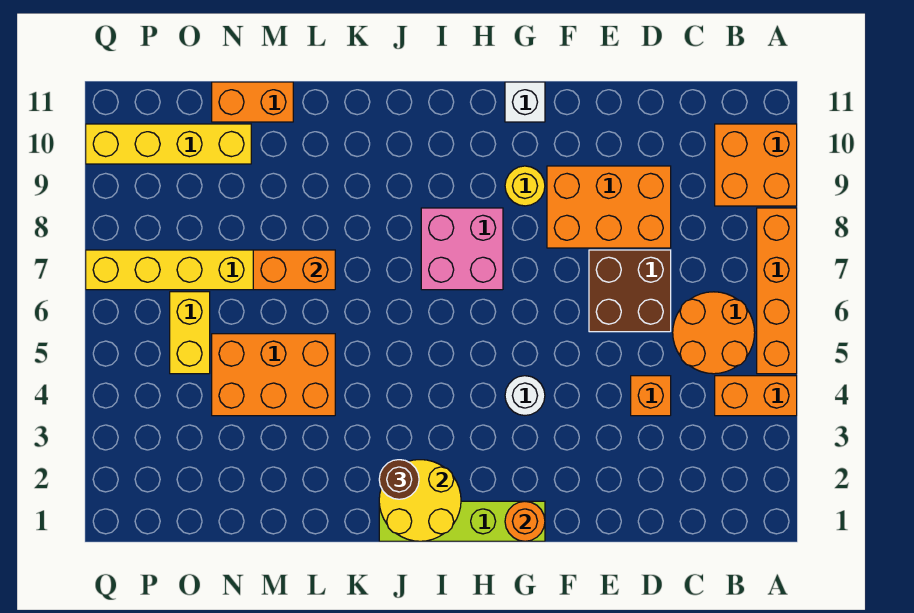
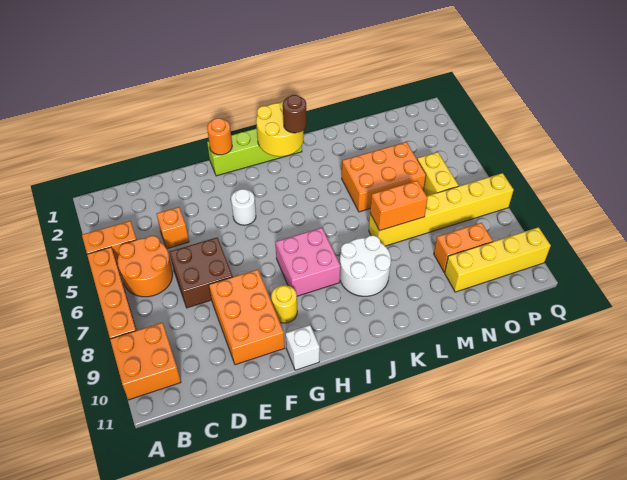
orange 2x3 brick [547,166,671,248] -> orange 2x3 brick turned to [209,269,285,365]
none -> white 2x2 round brick [340,235,391,296]
orange 1x2 brick [212,82,293,122] -> orange 1x2 brick moved to [434,223,493,272]

